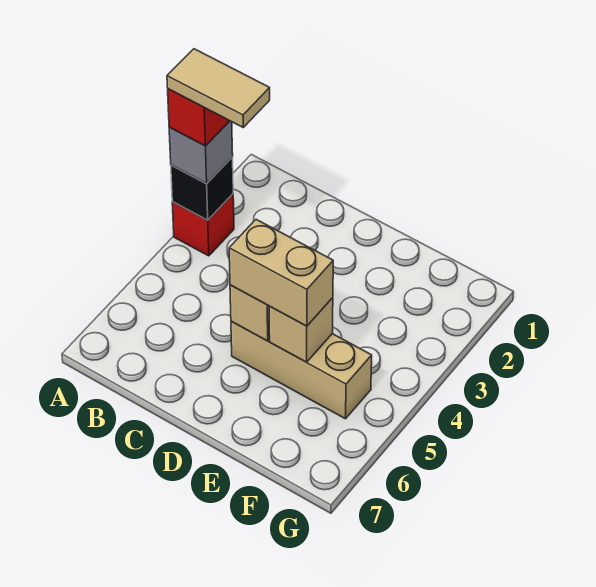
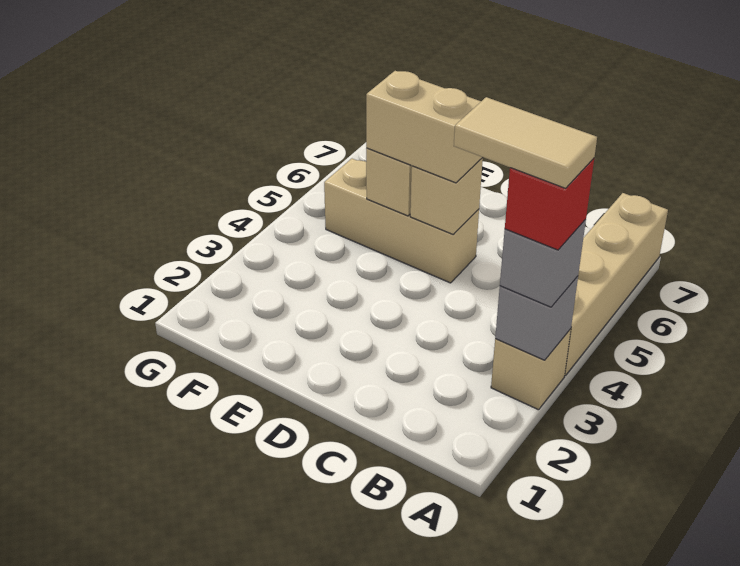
red 1x1 brick [172,194,234,256] -> tan 1x1 brick [491,329,571,410]
black 1x1 brick [171,157,233,220] -> grey 1x1 brick [495,276,578,360]
none -> tan 1x4 brick [565,193,668,376]

